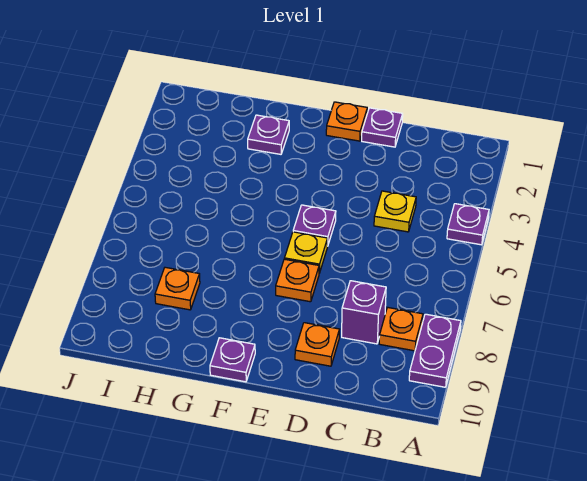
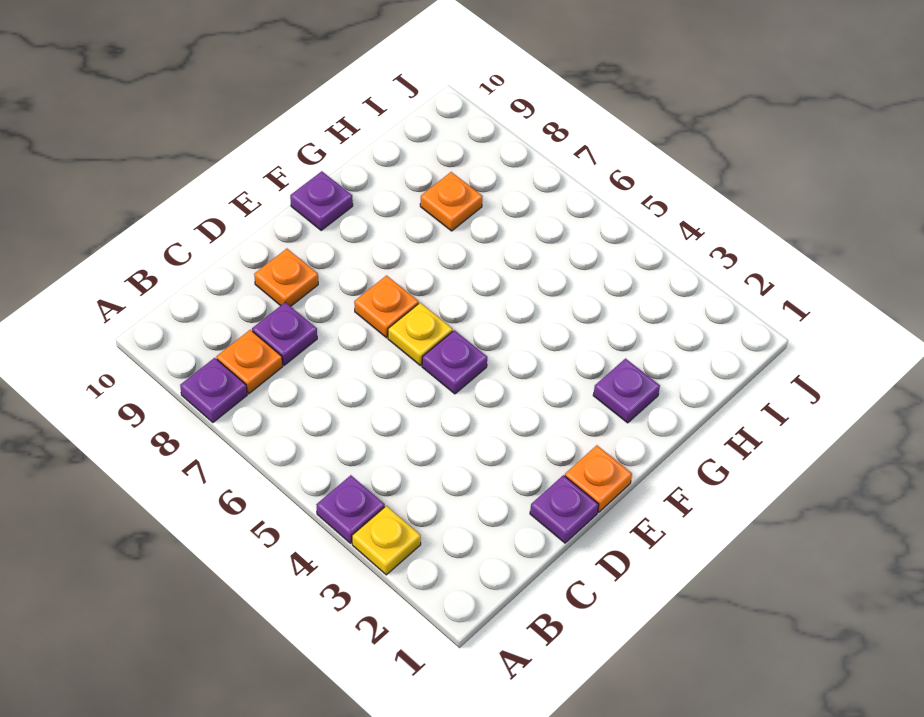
purple 1x2 plate [409,314,461,387] -> purple 1x1 plate [180,358,247,422]
yellow 1x1 plate [374,191,416,232] -> yellow 1x1 plate moved to [352,506,421,575]
purple 1x1 brick [342,281,386,344] -> purple 1x1 plate [252,302,317,365]

